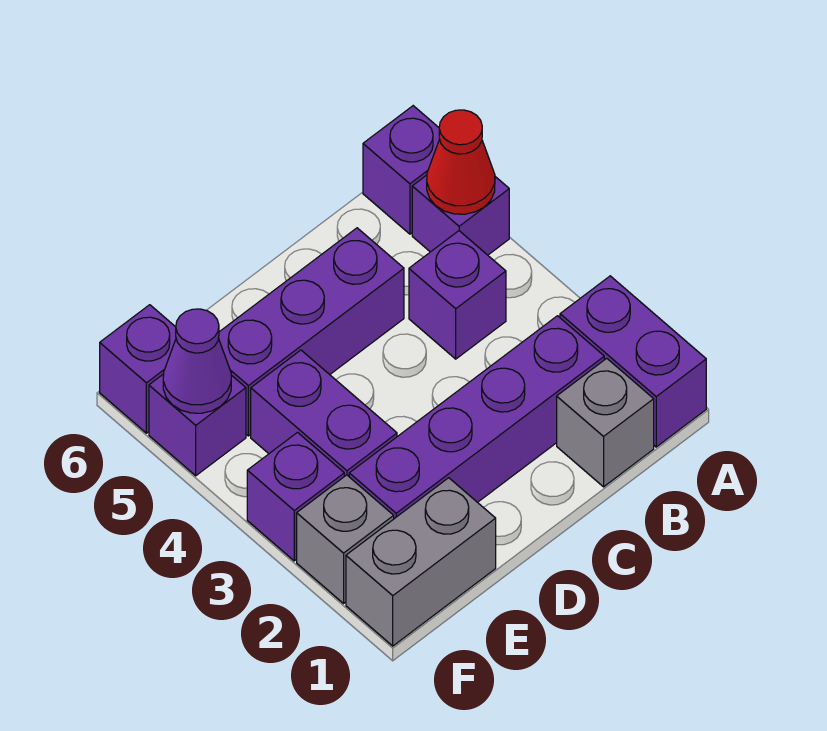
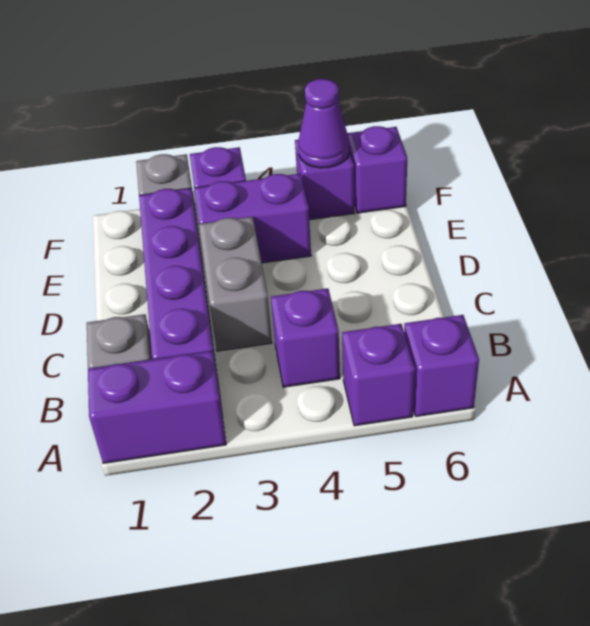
red 1x1 cone [427,110,495,214] -> none
purple 1x3 brick [218,228,404,436] -> none
grey 1x2 brick [346,478,496,646] -> grey 1x2 brick moved to [199,217,272,351]

